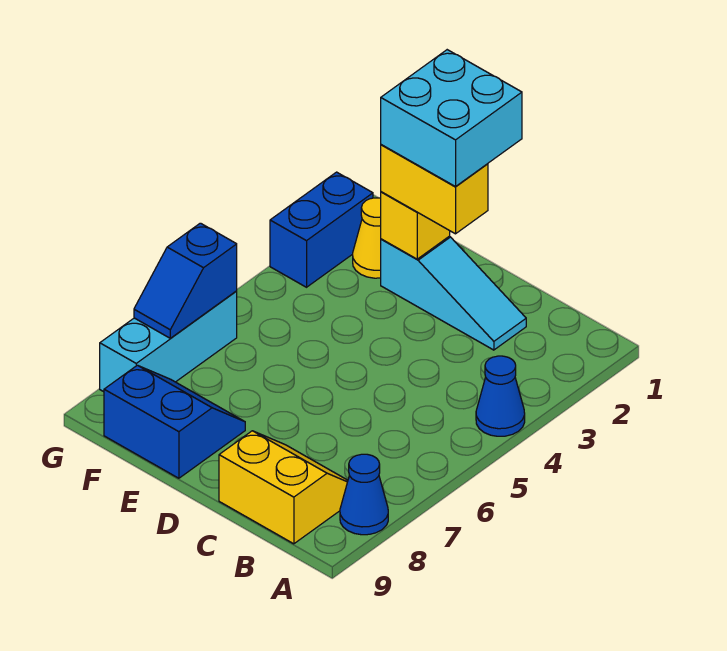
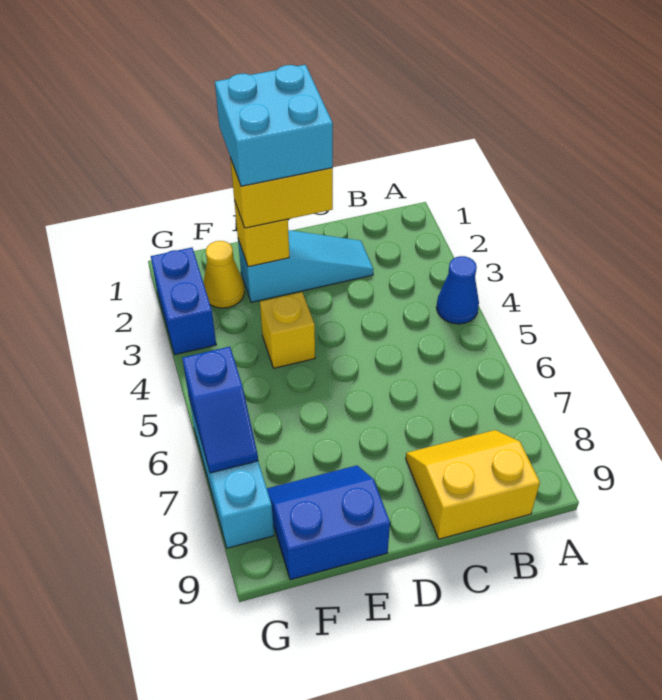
blue 1x1 cone [340,454,388,535] -> none
none -> yellow 1x1 brick [260,292,315,368]

